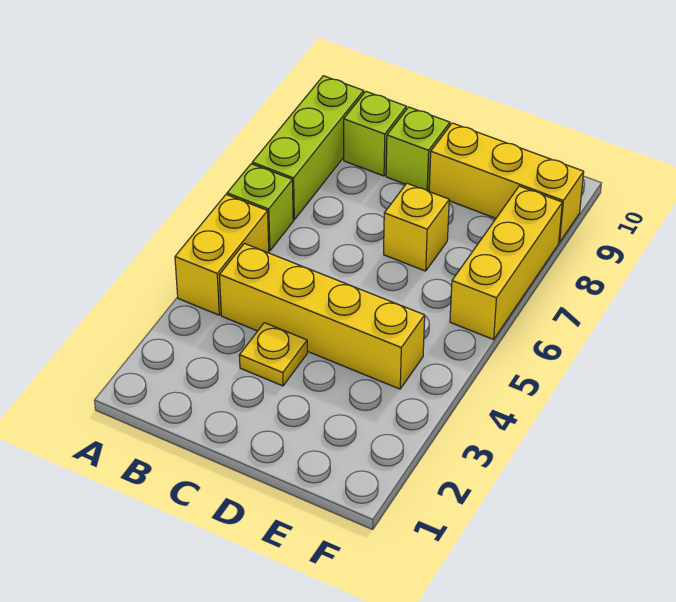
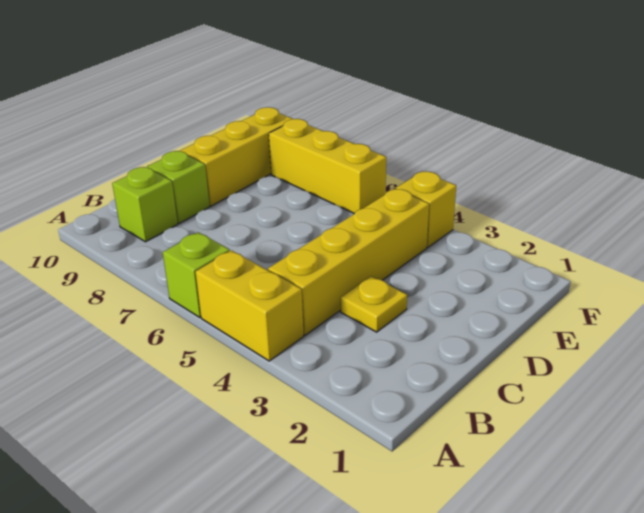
lime 1x3 brick [252,76,364,220] -> none
yellow 1x1 brick [384,183,449,271] -> yellow 1x1 brick moved to [396,171,456,248]

